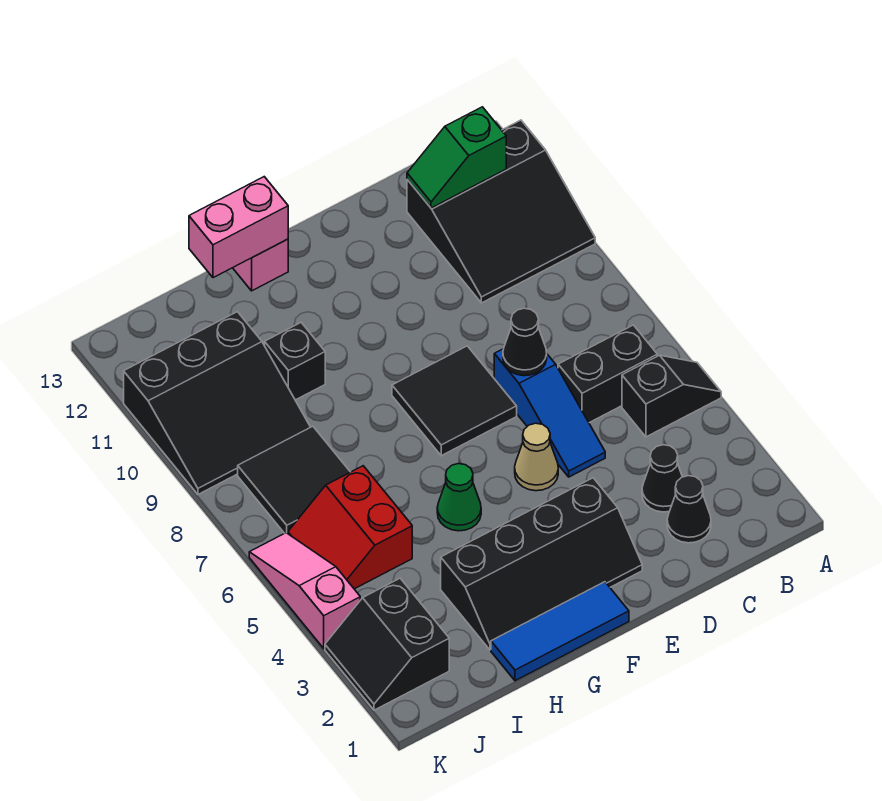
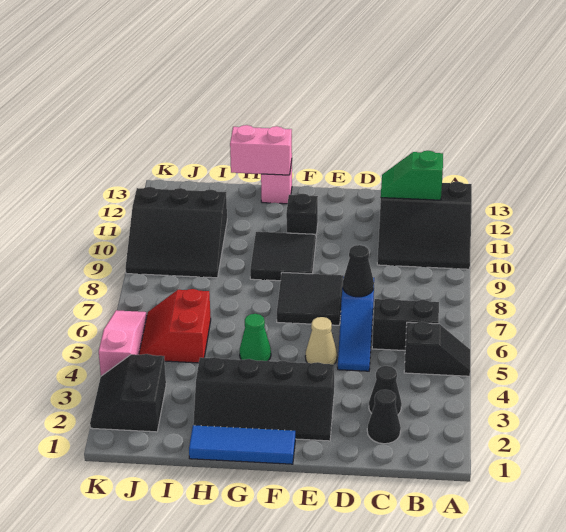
black 1x1 brick [265,323,325,400] -> black 1x1 brick moved to [286,194,318,235]
black 2x2 tile [238,426,350,534] -> black 2x2 tile moved to [250,232,316,281]

